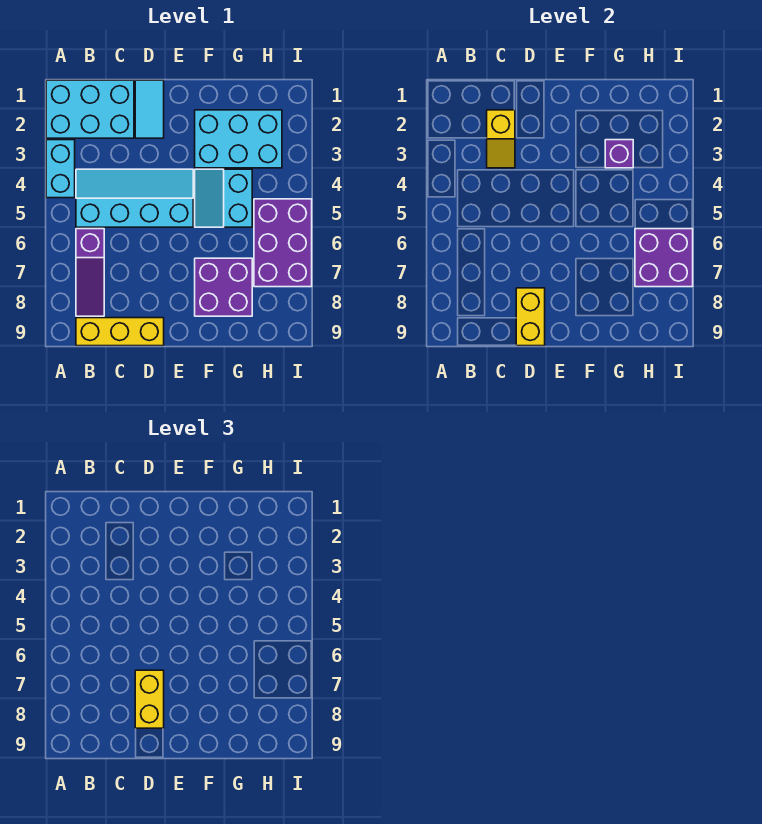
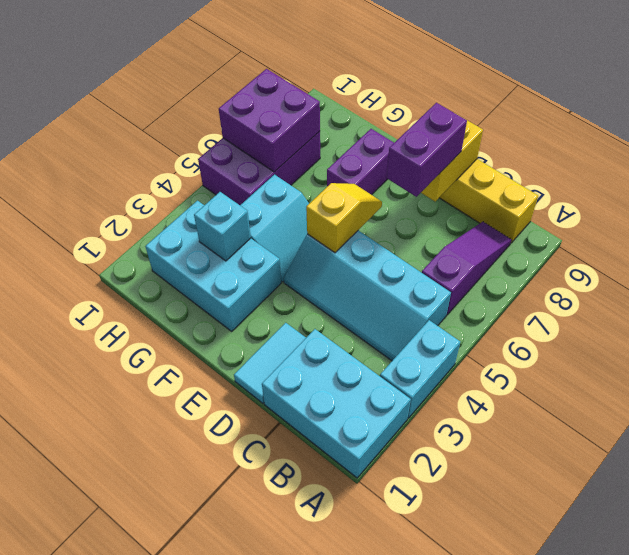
yellow 1x2 slope [487,110,515,168] -> yellow 1x2 slope moved to [306,183,382,253]
yellow 1x2 brick [135,670,164,728] -> purple 1x2 brick [387,103,467,197]
purple 2x2 brick [195,258,252,316] -> purple 1x2 brick [327,129,394,195]
purple 1x1 brick [605,140,633,168] -> cyan 1x1 brick [194,192,251,261]

